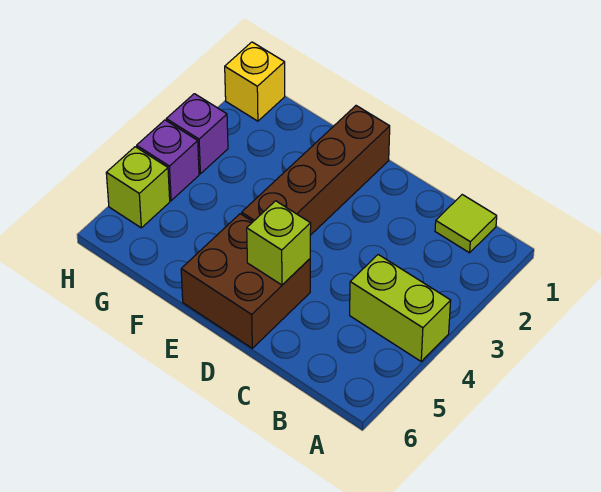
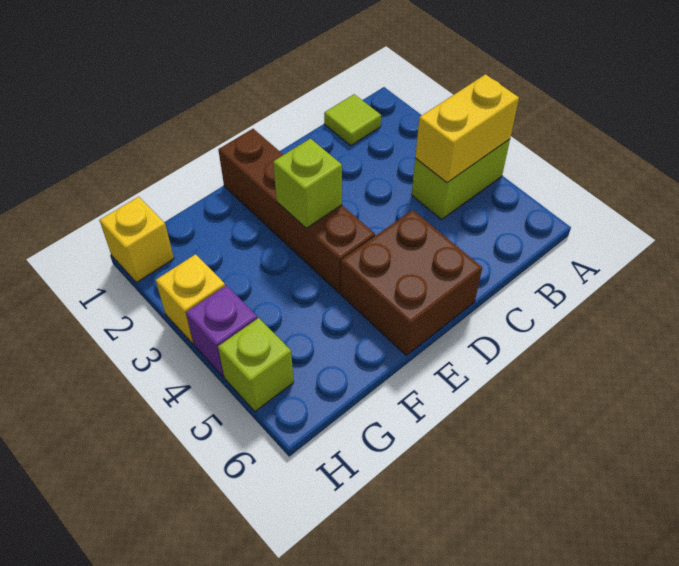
none -> yellow 1x2 brick [415,74,519,183]
lime 1x1 brick [247,201,311,285] -> lime 1x1 brick moved to [273,138,342,228]
purple 1x1 brick [166,94,228,174] -> yellow 1x1 brick [156,254,225,344]

